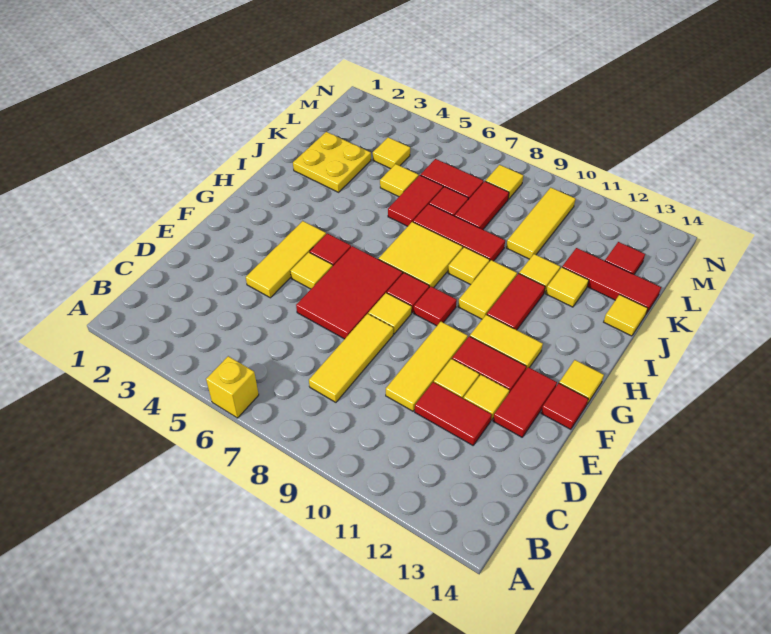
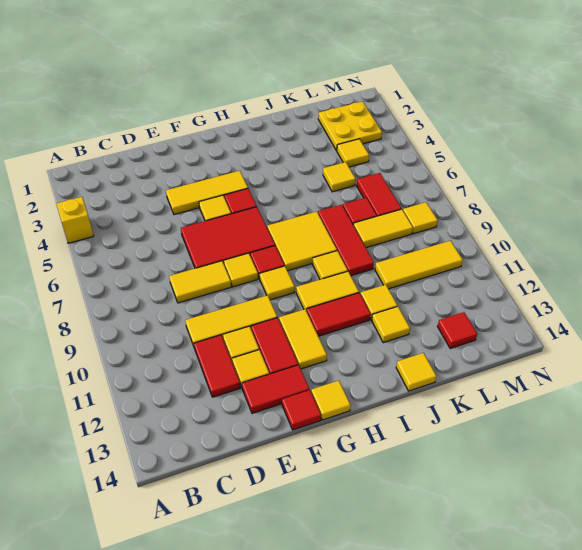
yellow 1x1 brick [206,356,259,418] -> yellow 1x1 brick moved to [56,197,94,243]
yellow 1x3 tile [309,314,393,402] -> yellow 1x2 tile [169,261,231,303]
red 1x1 tile [414,286,457,326] -> yellow 1x1 tile [260,266,295,300]
yellow 2x2 plate [293,132,371,192] -> yellow 2x2 plate moved to [318,101,382,151]
red 1x2 tile [388,175,443,226] -> none
red 1x2 tile [455,181,509,229] -> yellow 1x2 tile [353,209,413,248]
red 1x3 tile [562,248,661,314] -> none

